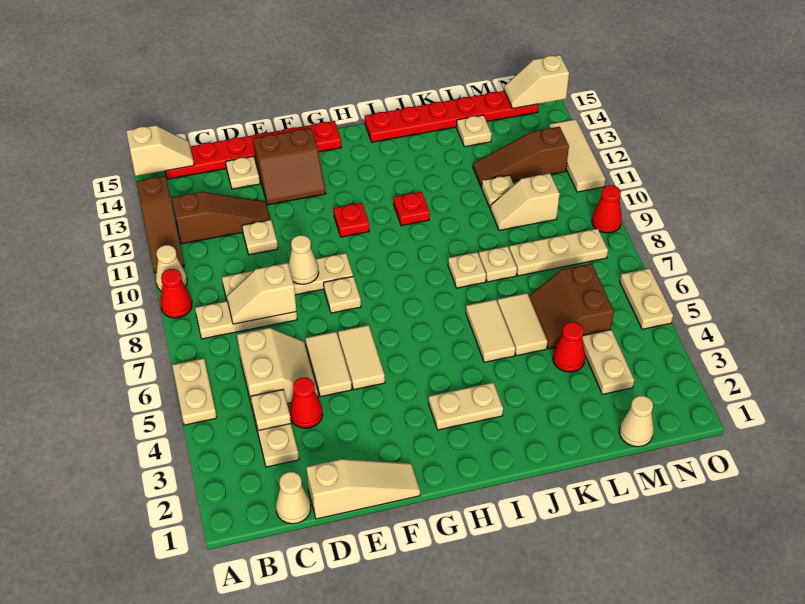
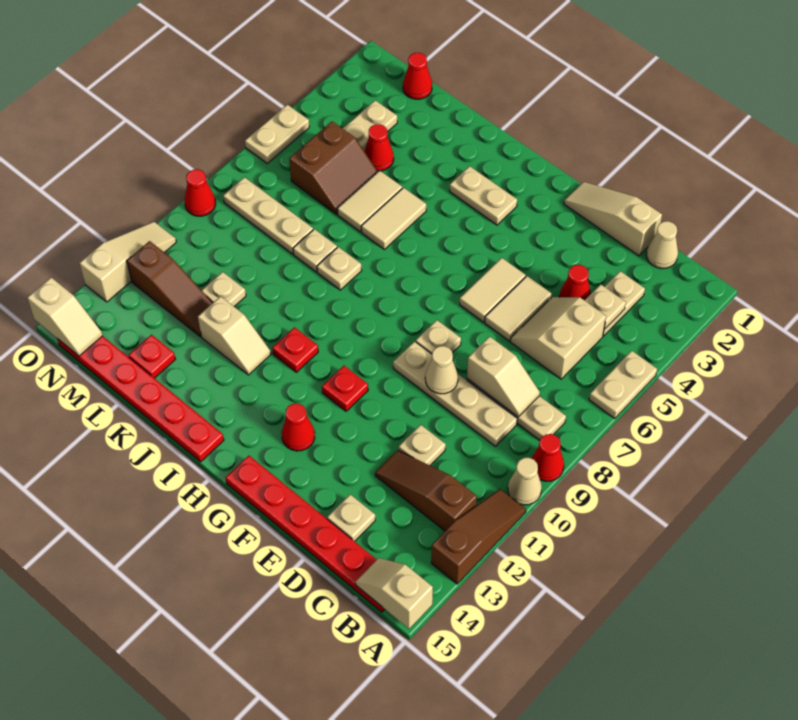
brown 2x2 slope [253,128,326,205] -> none
none -> red 1x1 cone [282,404,315,451]
tan 1x2 slope [490,173,560,230] -> tan 1x2 slope moved to [198,296,271,375]
tan 1x1 plate [457,115,492,147] -> red 1x1 plate [129,335,175,378]
tan 1x1 cone [619,396,654,447] -> red 1x1 cone [403,53,432,99]
tan 1x3 tile [549,119,605,192] -> tan 1x3 slope [79,222,176,302]

